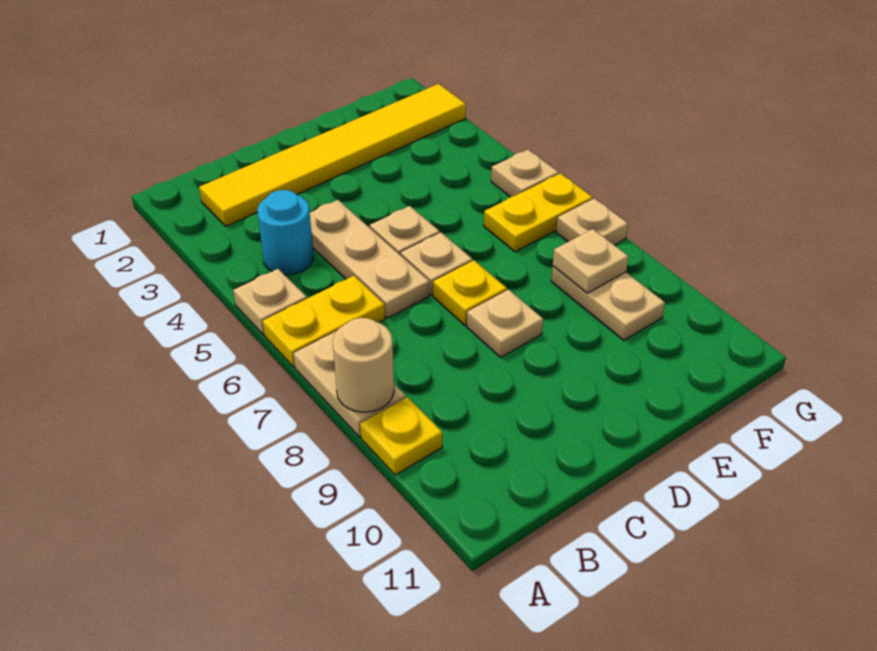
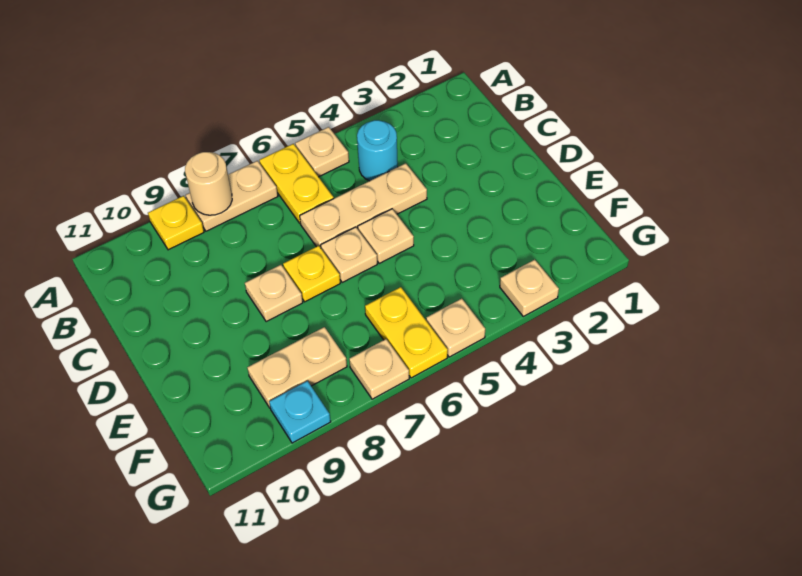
yellow 1x6 tile [199,84,466,226] -> none
tan 1x1 plate [553,229,628,293] -> tan 1x1 plate moved to [500,260,559,316]
none -> cyan 1x1 plate [269,381,331,443]

